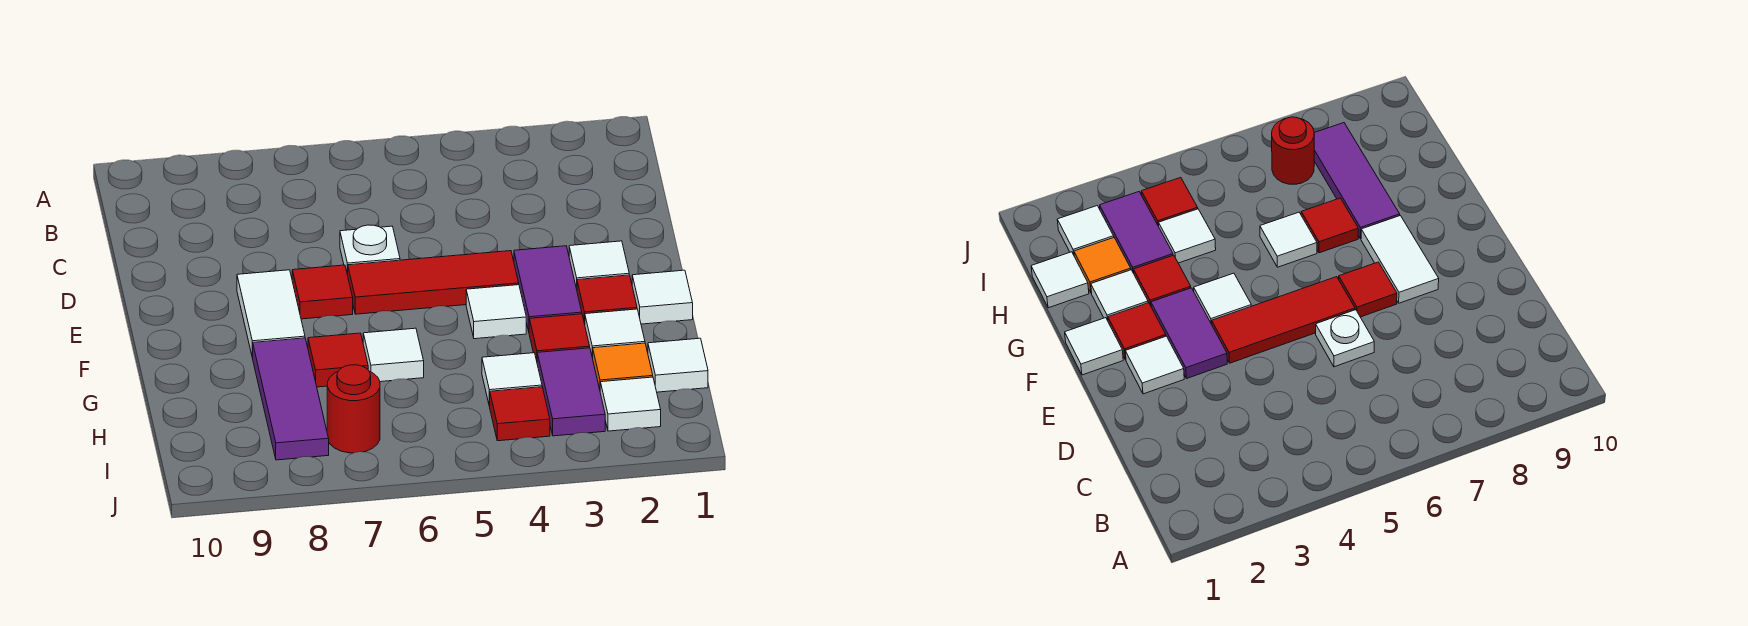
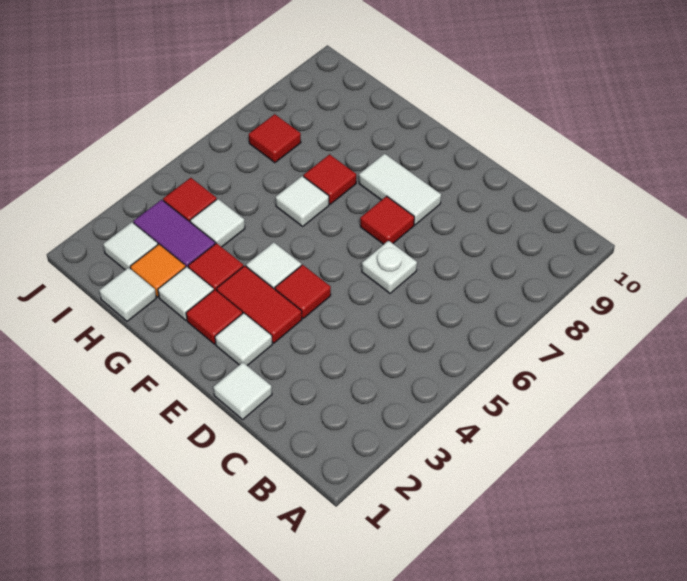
purple 1x2 tile [514,246,582,331] -> red 1x2 tile [216,266,302,343]
red 1x3 tile [348,251,519,314] -> red 1x1 tile [275,265,331,318]
white 1x1 tile [632,270,693,324] -> white 1x1 tile moved to [213,362,272,419]
purple 1x3 tile [253,338,329,460] -> none
red 1x1 round brick [327,365,380,453] -> red 1x1 tile [249,114,301,163]

